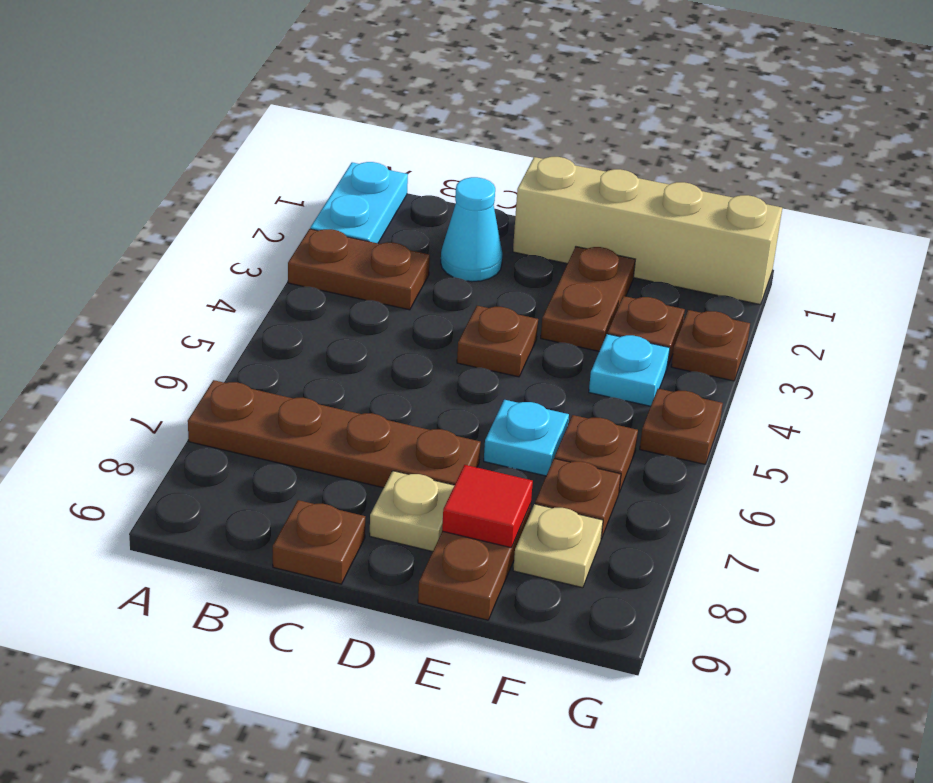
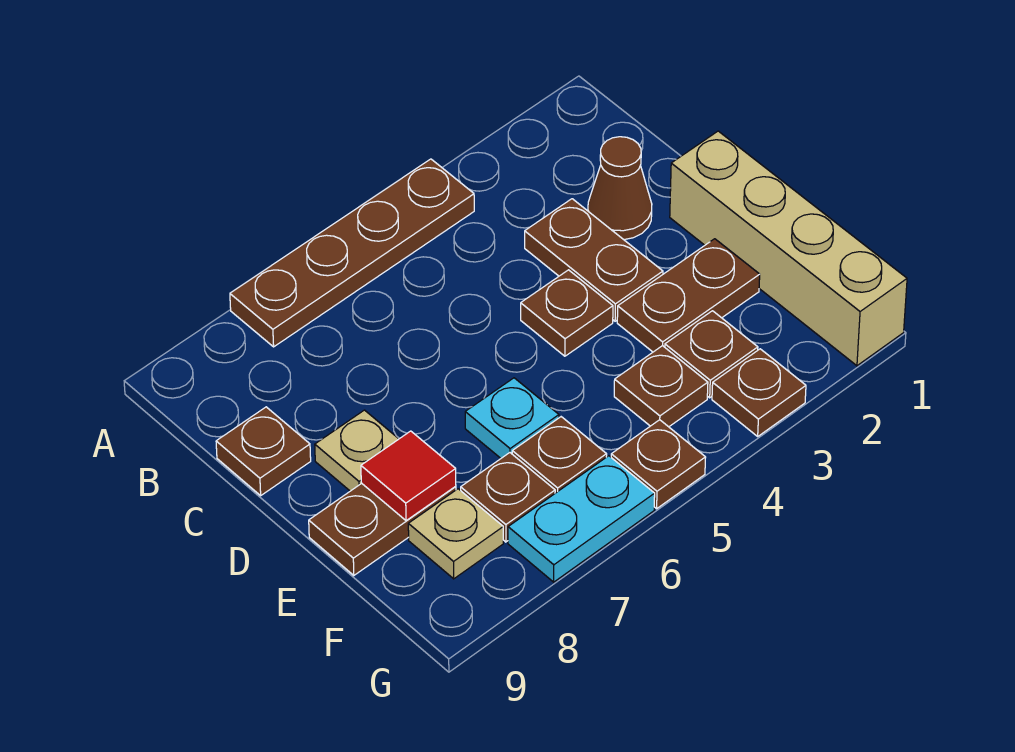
cyan 1x2 plate [310,162,408,243] -> cyan 1x2 plate moved to [508,456,655,582]
brown 1x2 plate [288,229,430,310] -> brown 1x2 plate moved to [525,199,663,321]
brown 1x4 plate [188,380,481,488] -> brown 1x4 plate turned to [230,159,474,347]
cyan 1x1 cone [441,177,502,282] -> brown 1x1 cone [588,137,652,240]
cyan 1x1 plate [589,334,670,406] -> brown 1x1 plate [614,346,708,427]

